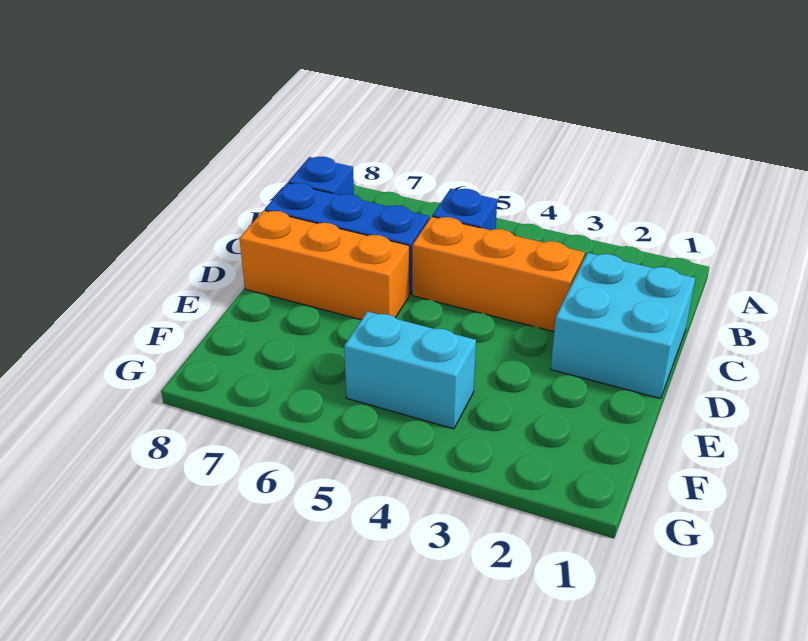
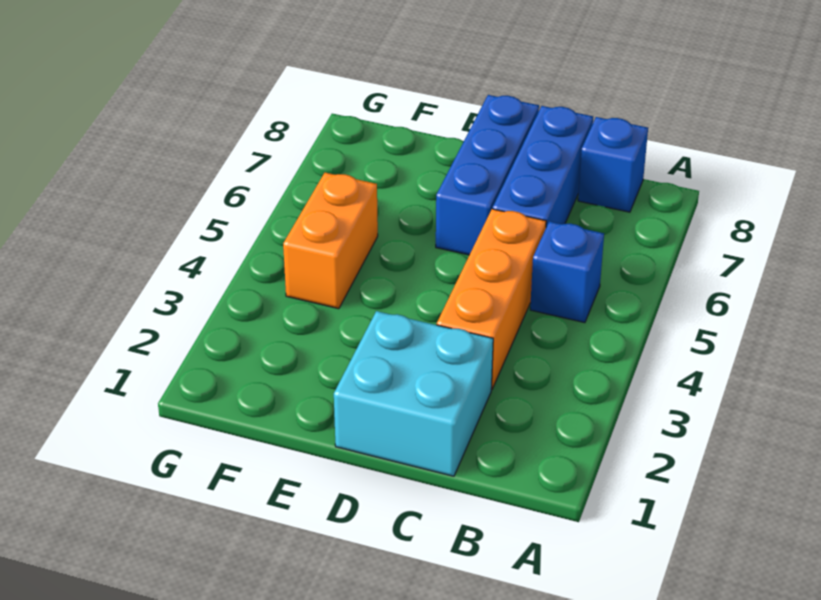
orange 1x3 brick [240,210,409,320] -> blue 1x3 brick [436,95,539,255]
cyan 1x2 brick [344,312,476,429] -> orange 1x2 brick [283,173,378,309]

